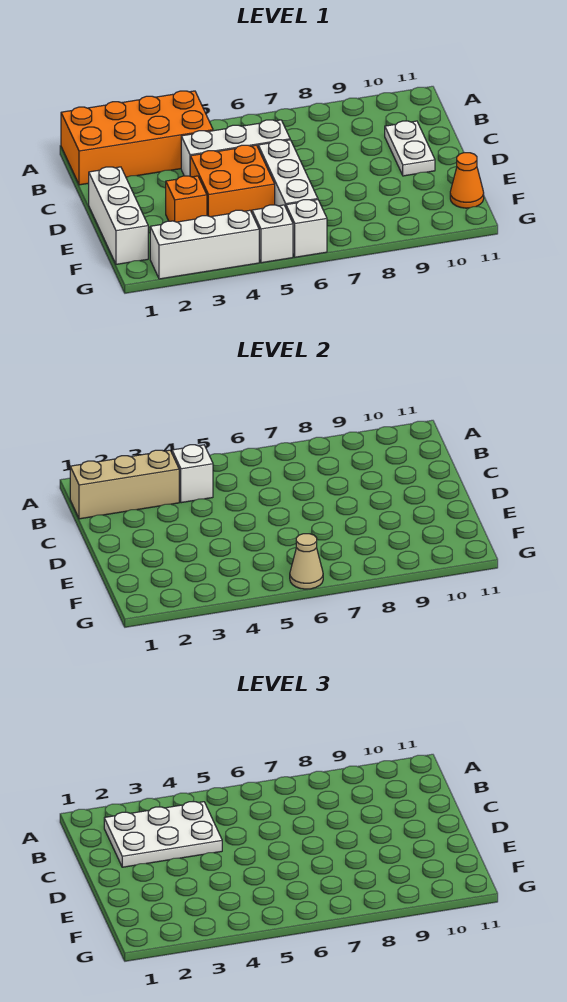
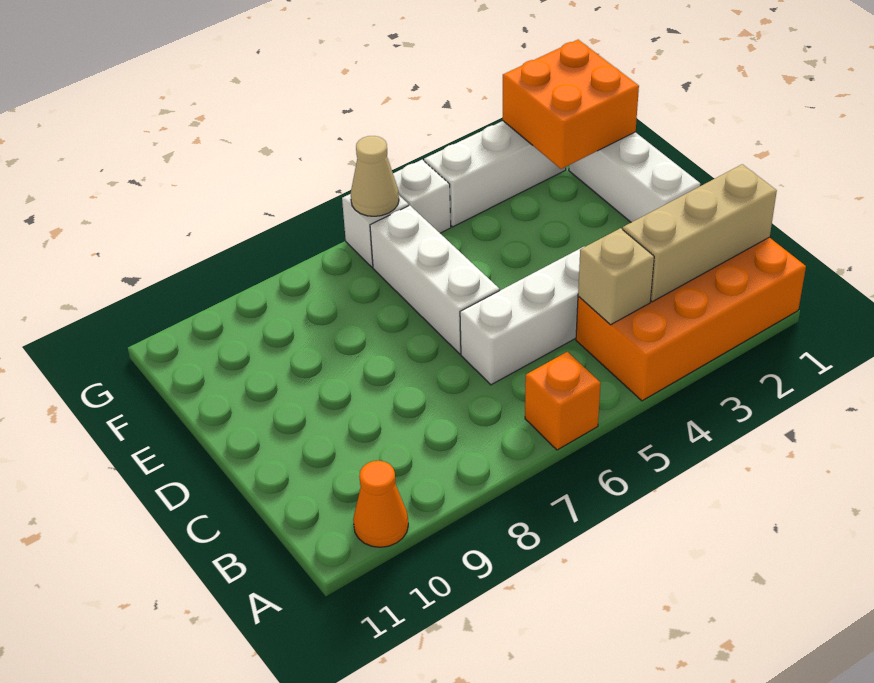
white 2x3 plate [104,802,222,867] -> none
white 1x1 brick [172,445,213,503] -> tan 1x1 brick [578,228,654,325]
white 1x2 plate [385,121,435,176] -> none
orange 2x2 brick [190,145,275,217] -> orange 2x2 brick moved to [503,40,639,169]
orange 1x1 brick [166,176,207,222] -> orange 1x1 brick moved to [525,352,601,450]
orange 1x1 cone [450,153,484,208] -> orange 1x1 cone moved to [353,461,408,547]

